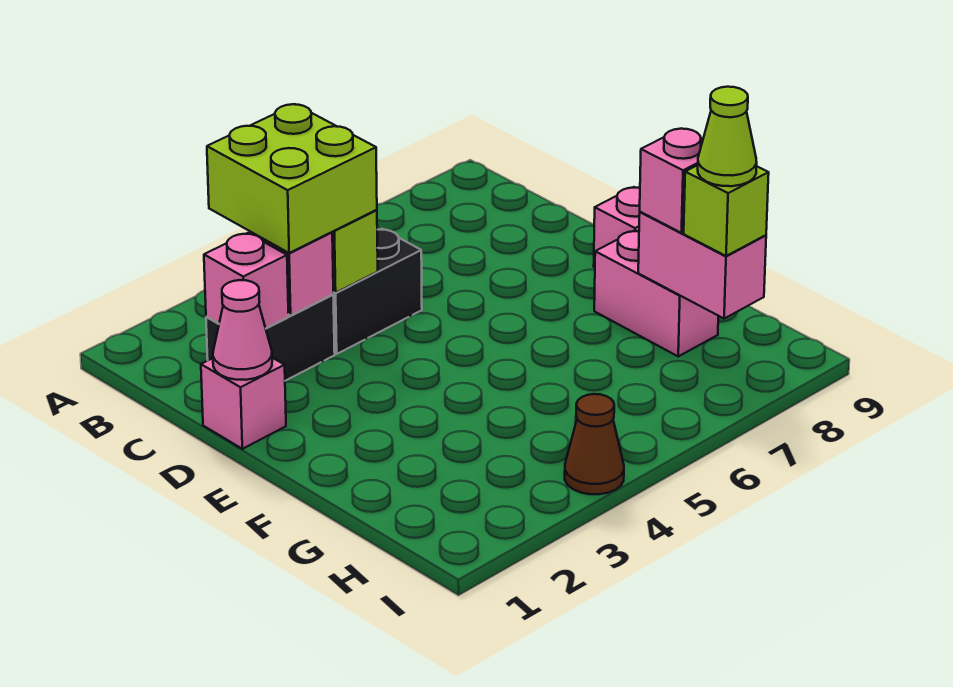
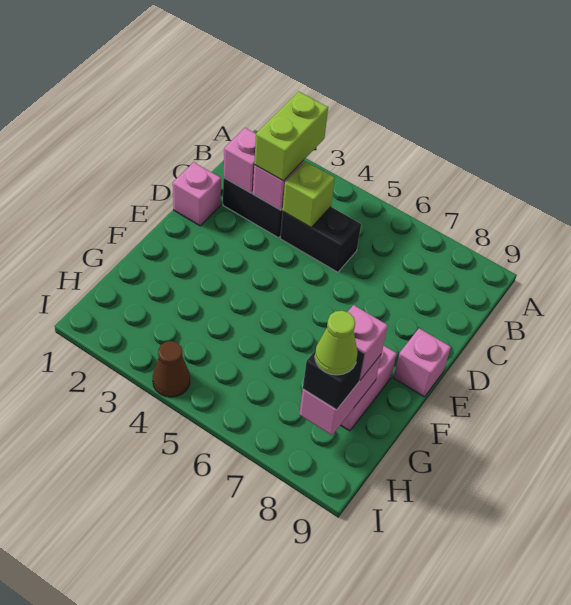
lime 2x2 brick [207,104,377,253] -> lime 1x2 brick [254,92,328,181]
pink 1x1 cone [213,280,272,380] -> none
lime 1x1 brick [684,165,769,256] -> black 1x1 brick [303,350,365,410]

